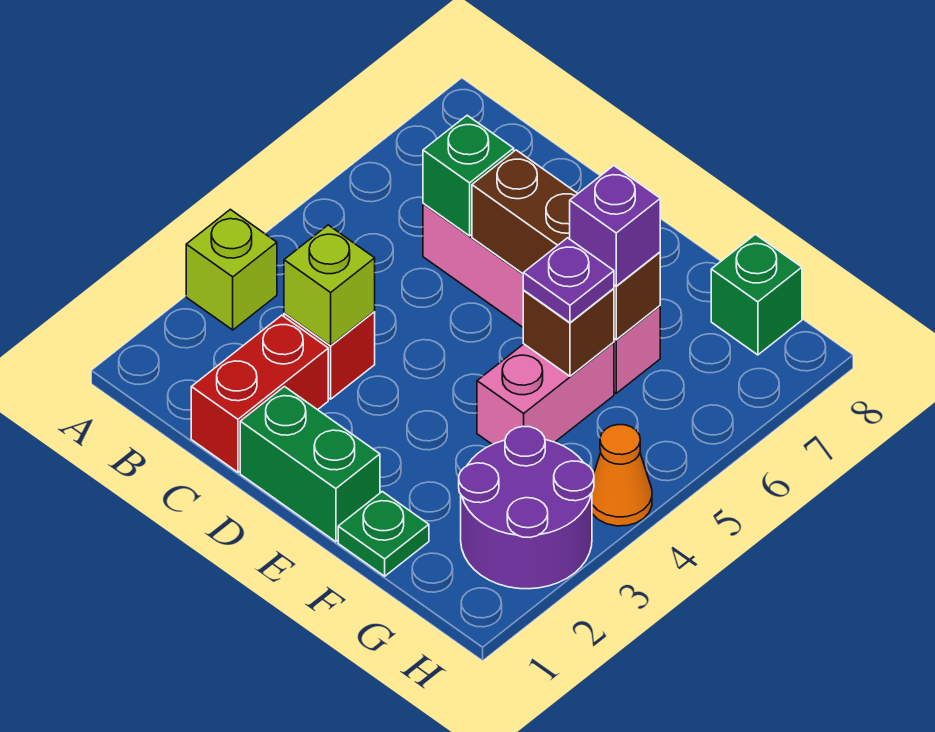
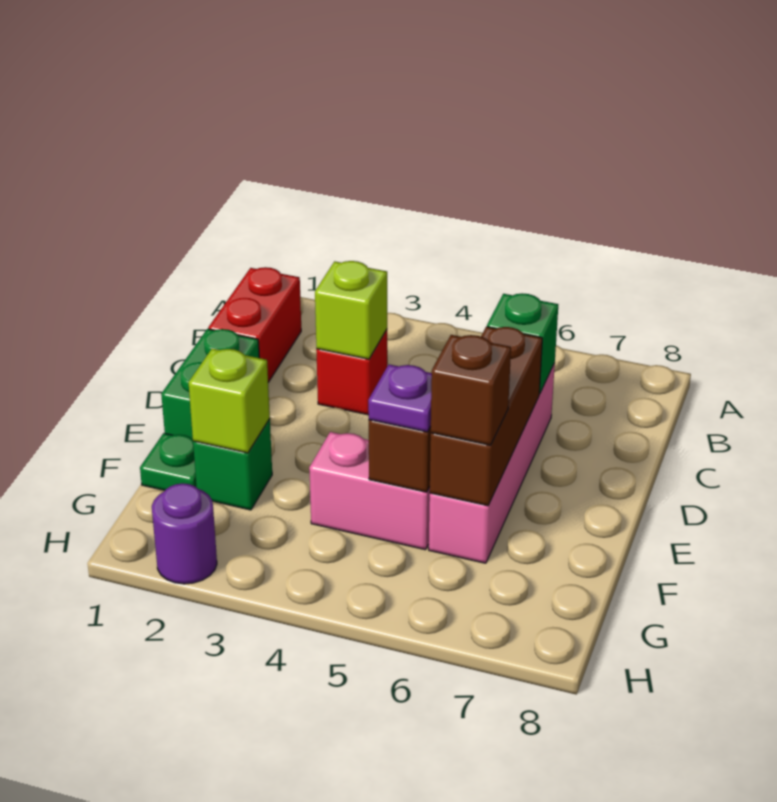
lime 1x1 brick [186,209,277,330] -> lime 1x1 brick moved to [189,348,270,453]
red 1x2 brick [191,315,328,472] -> red 1x2 brick turned to [208,267,301,382]
purple 1x1 brick [570,166,660,286] -> brown 1x1 brick [430,335,511,445]
purple 2x2 round brick [459,426,594,589] -> purple 1x1 round brick [152,483,217,584]
green 1x1 brick [711,234,802,355] -> green 1x1 brick moved to [193,419,272,510]
orange 1x1 cone [592,425,652,526] -> none

